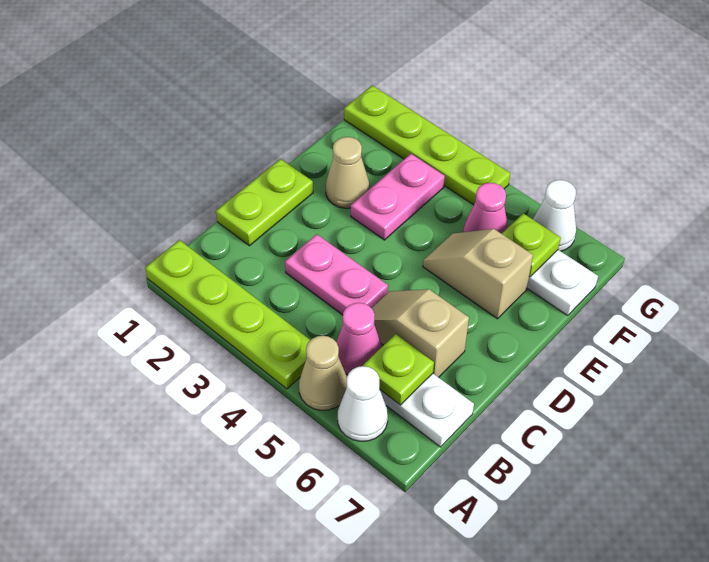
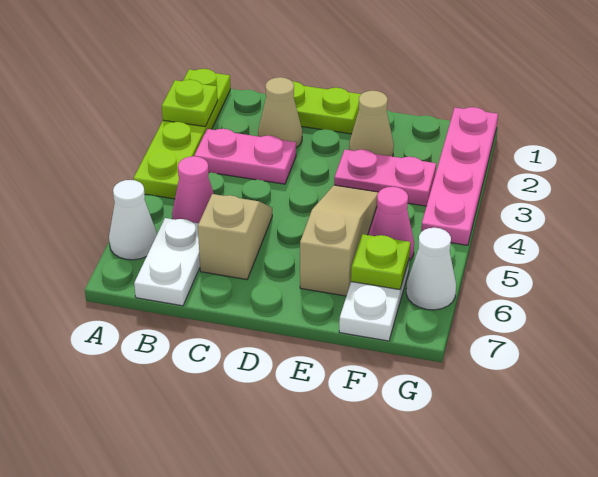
tan 1x1 cone [299,336,347,410] -> tan 1x1 cone moved to [258,77,302,148]
lime 1x1 plate [363,334,434,405] -> lime 1x1 plate moved to [162,80,218,127]
pink 1x2 plate [285,234,388,315] -> pink 1x2 plate turned to [194,129,296,184]
tan 1x2 slope [423,229,533,319] -> tan 1x3 slope [300,185,378,296]
lime 1x4 plate [344,85,510,205] -> pink 1x4 plate [421,107,498,245]

